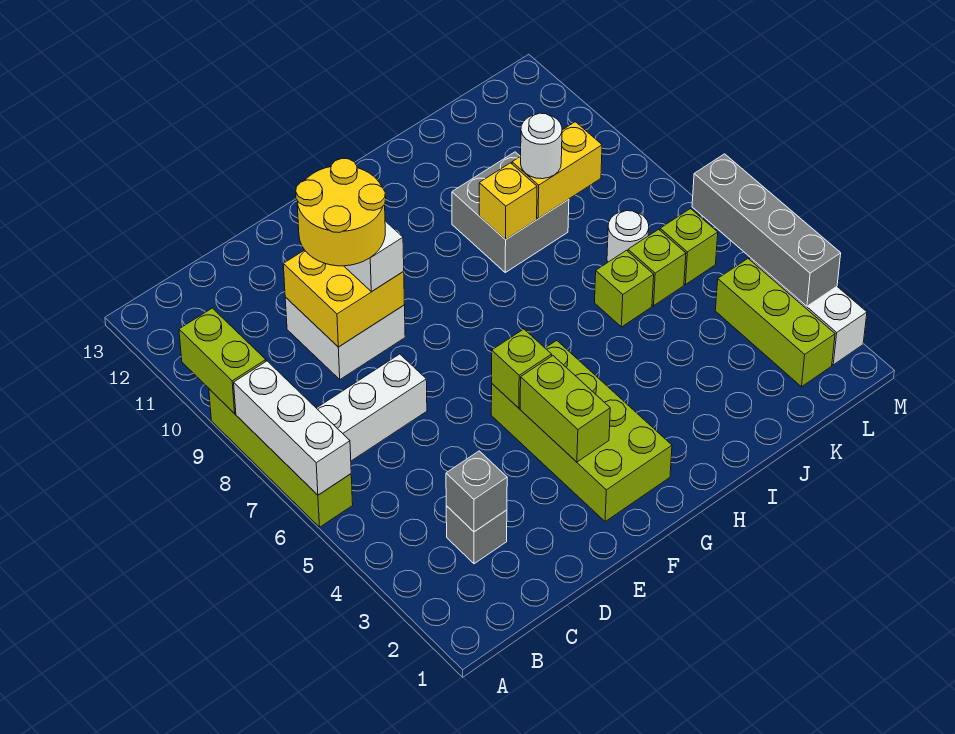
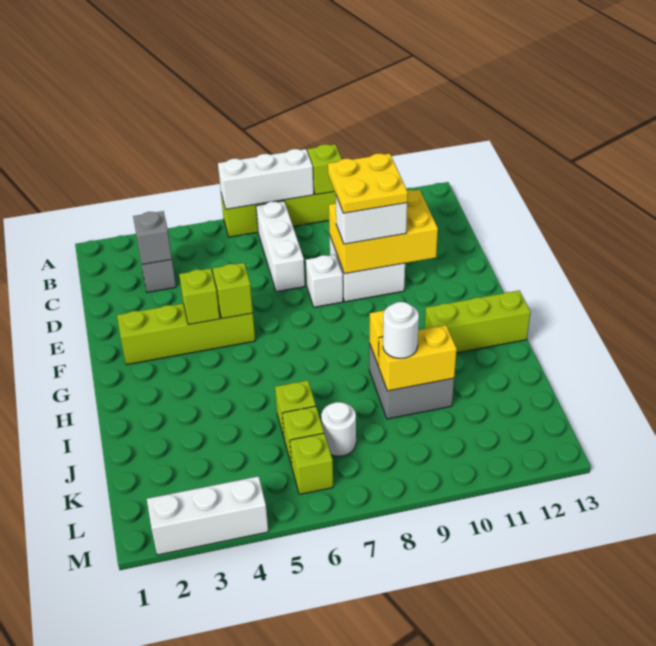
lime 1x2 brick [179,308,266,414] -> lime 1x1 brick [308,144,342,195]
yellow 2x2 brick [283,250,404,347] -> yellow 2x3 brick [329,190,438,274]
yellow 2x2 round brick [296,159,386,266] -> yellow 2x2 plate [328,154,408,213]
none -> white 1x1 brick [306,255,343,307]
lime 2x4 brick [491,341,672,522] -> lime 1x4 brick [117,303,255,365]
lime 1x2 brick [520,356,610,462] -> lime 1x1 brick [179,268,220,325]
yellow 1x2 brick [512,122,602,219] -> yellow 1x2 brick turned to [378,325,457,391]
lime 1x3 brick [715,259,835,387] -> lime 1x3 brick moved to [425,290,531,353]
grey 1x4 brick [692,154,841,306] -> none

